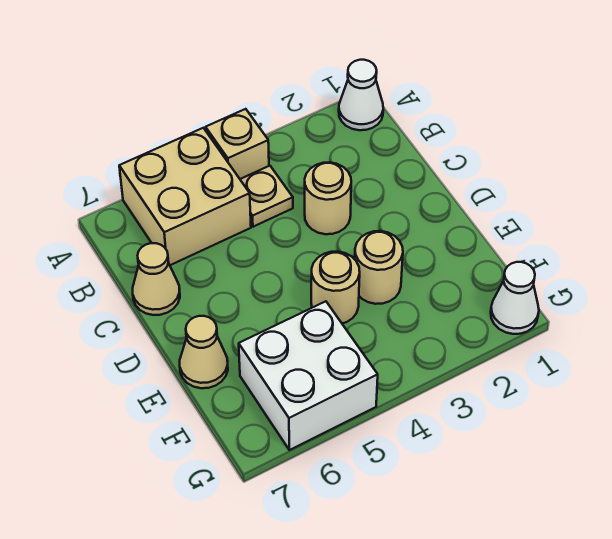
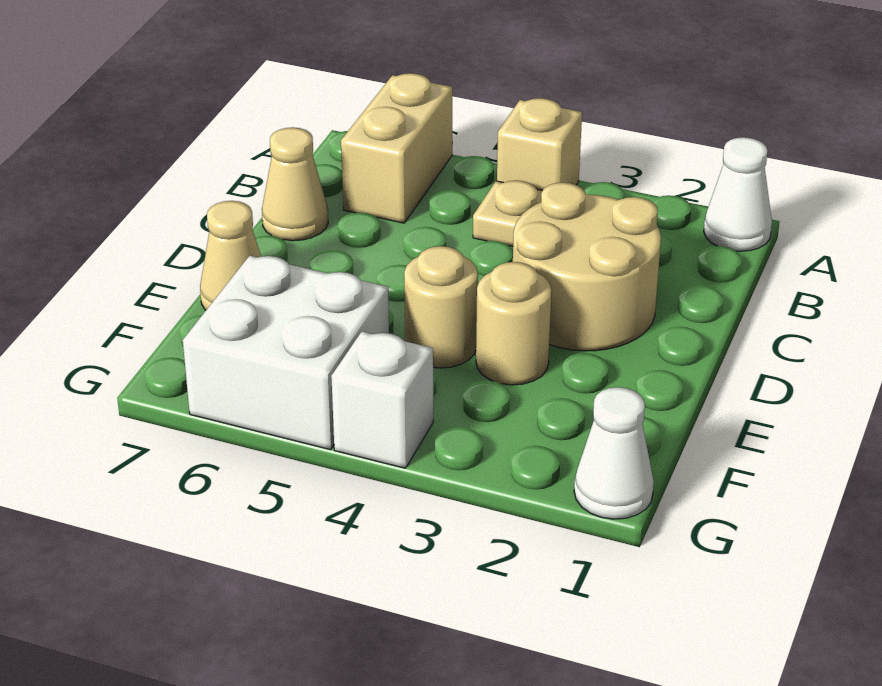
tan 2x2 brick [119,128,251,265] -> tan 1x2 brick [341,73,452,223]
tan 1x1 round brick [305,162,351,234] -> tan 2x2 round brick [513,183,661,351]
none -> white 1x1 brick [331,332,433,468]

